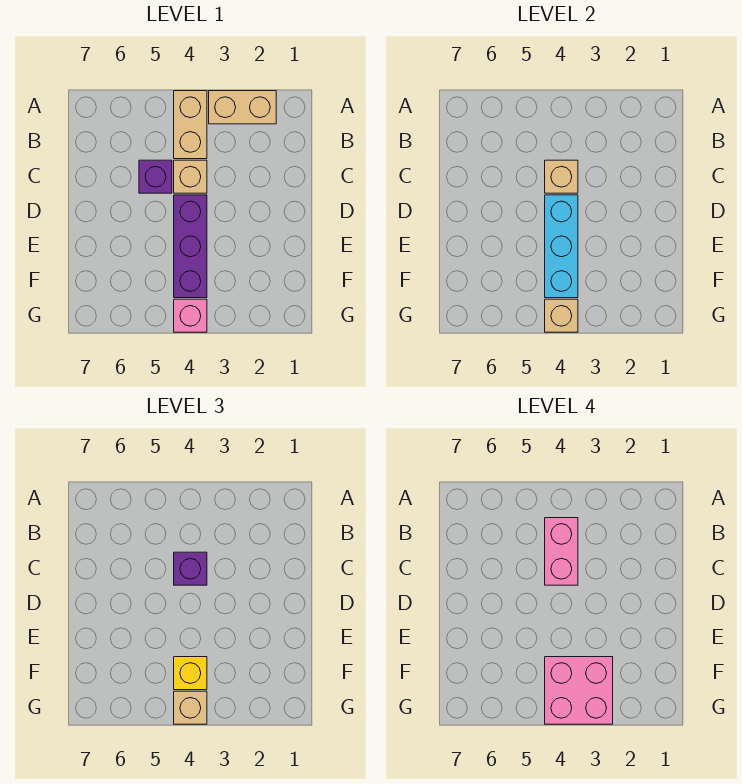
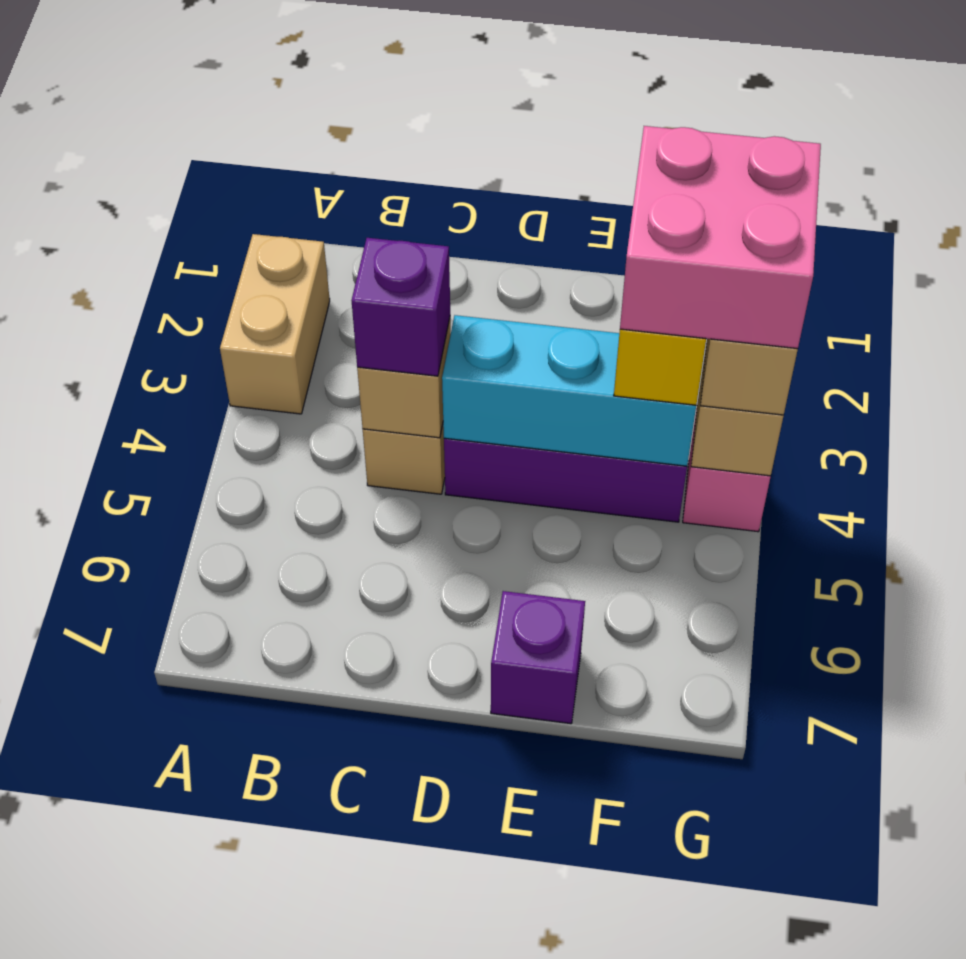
tan 1x2 brick [174,91,207,159] -> none
pink 1x2 brick [545,518,578,585] -> none
purple 1x1 brick [139,160,172,193] -> purple 1x1 brick moved to [491,591,585,724]

